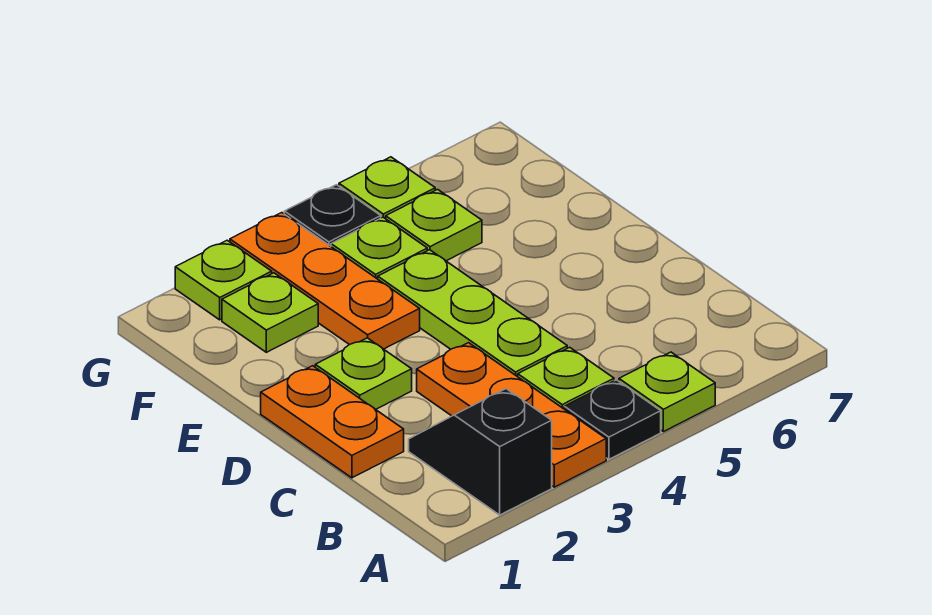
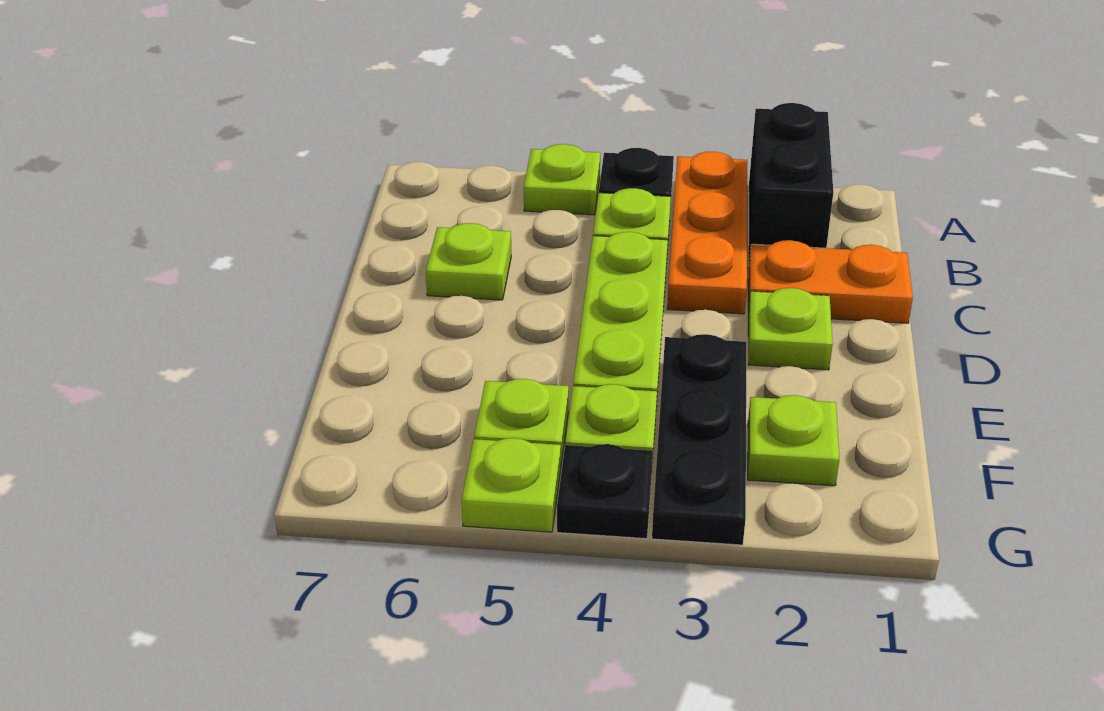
black 1x2 slope [409,389,552,515] -> black 1x2 brick [749,103,833,258]
orange 1x2 plate [261,366,404,478] -> orange 1x2 plate turned to [748,240,913,323]
orange 1x3 plate [230,213,420,349] -> black 1x3 plate [652,334,747,545]
lime 1x1 plate [175,240,272,320] -> lime 1x1 plate moved to [426,223,511,300]

